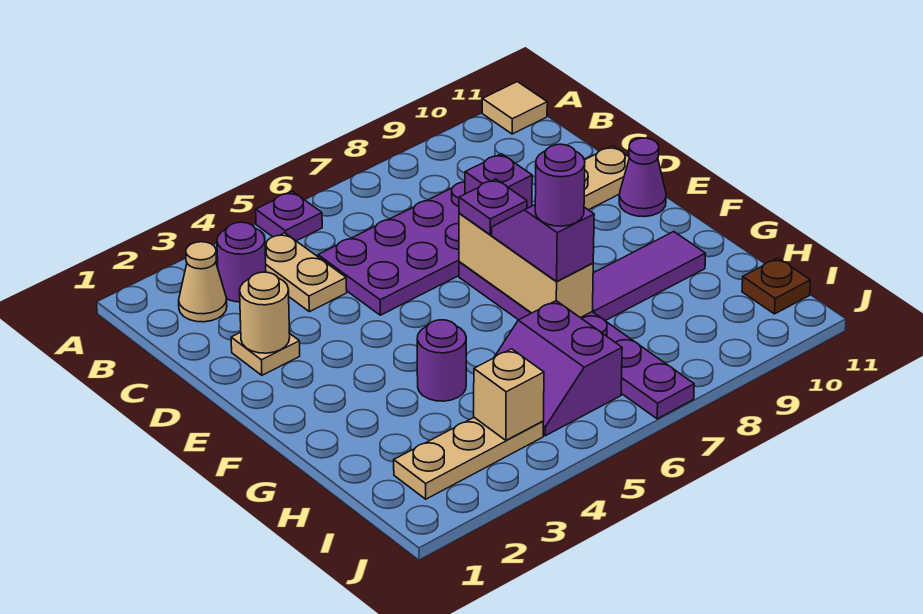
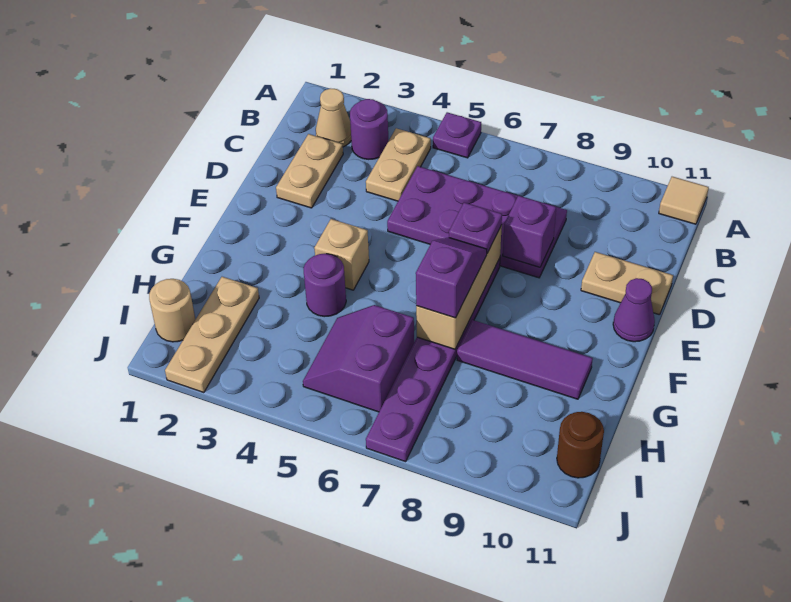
tan 1x1 plate [231,332,300,375] -> tan 1x2 plate [276,134,343,208]
tan 1x1 round brick [240,272,290,353] -> tan 1x1 round brick moved to [149,279,195,342]
purple 1x1 round brick [535,144,585,226] -> none
tan 1x3 plate [394,418,543,499] -> tan 1x3 plate turned to [165,277,259,393]
tan 1x1 brick [474,349,544,440] -> tan 1x1 brick moved to [314,219,369,290]
brown 1x1 plate [742,258,810,314] -> brown 1x1 round brick [557,412,604,478]

